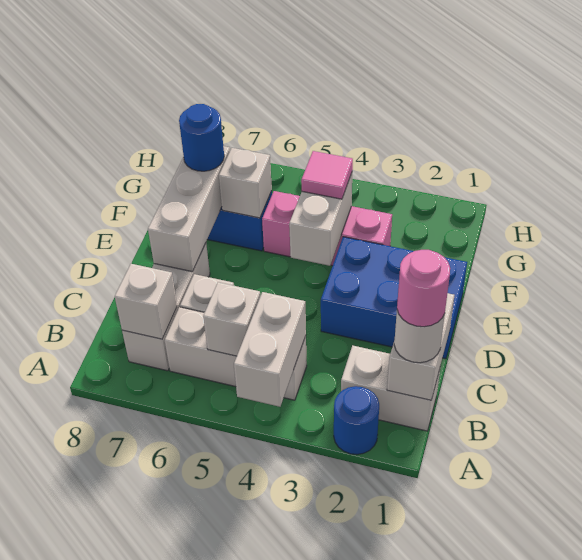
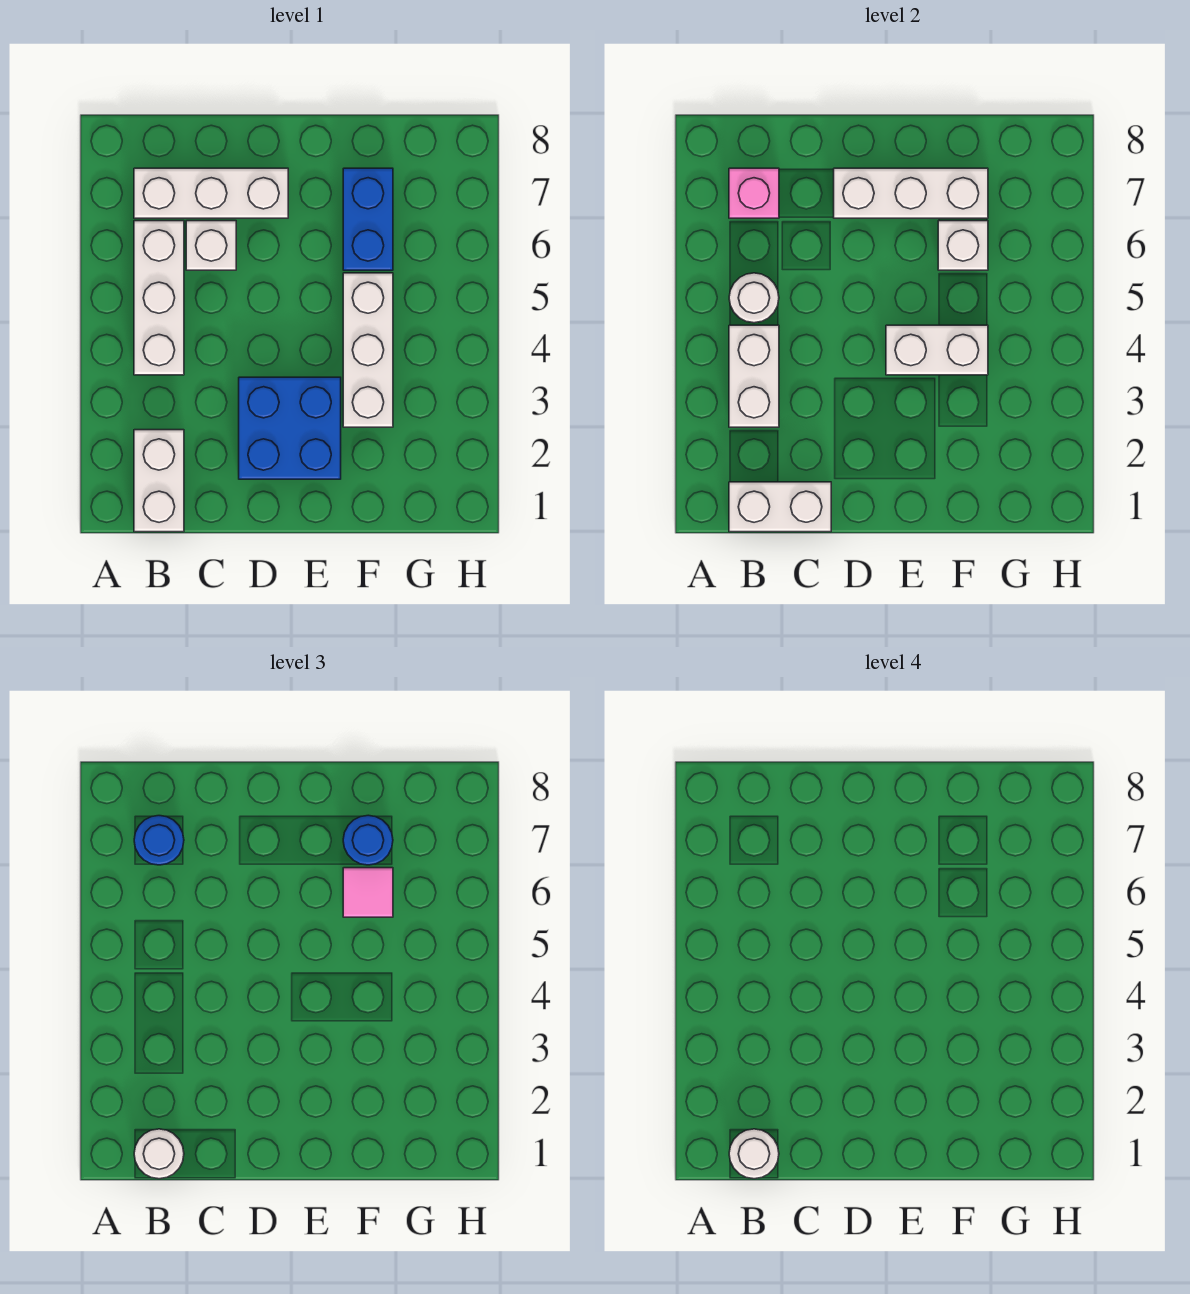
blue 1x1 round brick [334,386,379,454] -> blue 1x1 round brick moved to [134,816,184,865]
white 1x2 brick [234,292,306,407] -> white 1x2 brick turned to [729,325,779,427]
pink 1x1 round brick [397,250,450,327] -> white 1x1 round brick [729,1129,779,1179]
white 1x1 brick [203,282,260,356] -> white 1x1 round brick [729,273,779,323]
white 1x1 brick [115,264,177,339] -> pink 1x1 brick [729,168,779,218]
blue 2x3 brick [321,237,467,359] -> blue 2x2 brick [239,377,341,479]
pink 1x3 brick [262,191,392,266] -> white 1x3 brick [343,273,393,427]
pink 1x1 tile [301,151,353,199] -> pink 1x1 tile moved to [343,868,393,917]

